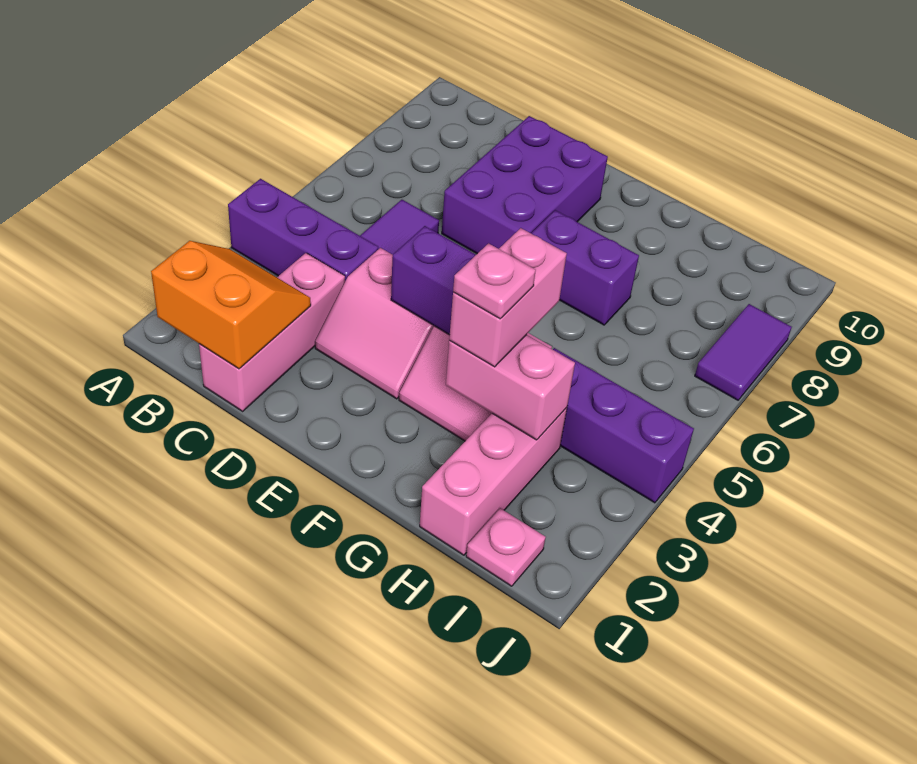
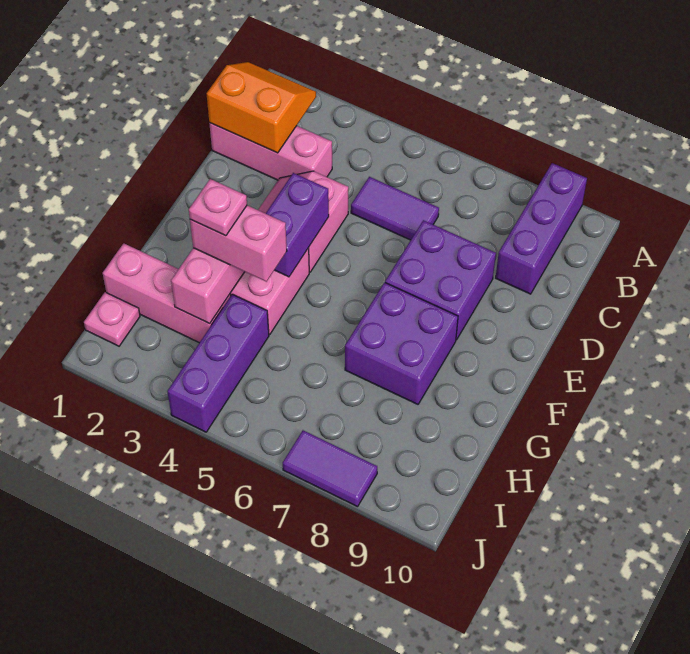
purple 1x3 brick [228,179,378,281] -> purple 1x3 brick moved to [496,163,587,294]
orange 2x2 slope [151,241,311,369] -> orange 2x2 slope turned to [207,62,316,153]
purple 2x3 brick [442,116,608,254] -> purple 2x2 brick [385,220,496,340]
purple 1x2 brick [531,210,639,325] -> purple 2x2 brick [345,282,458,404]

